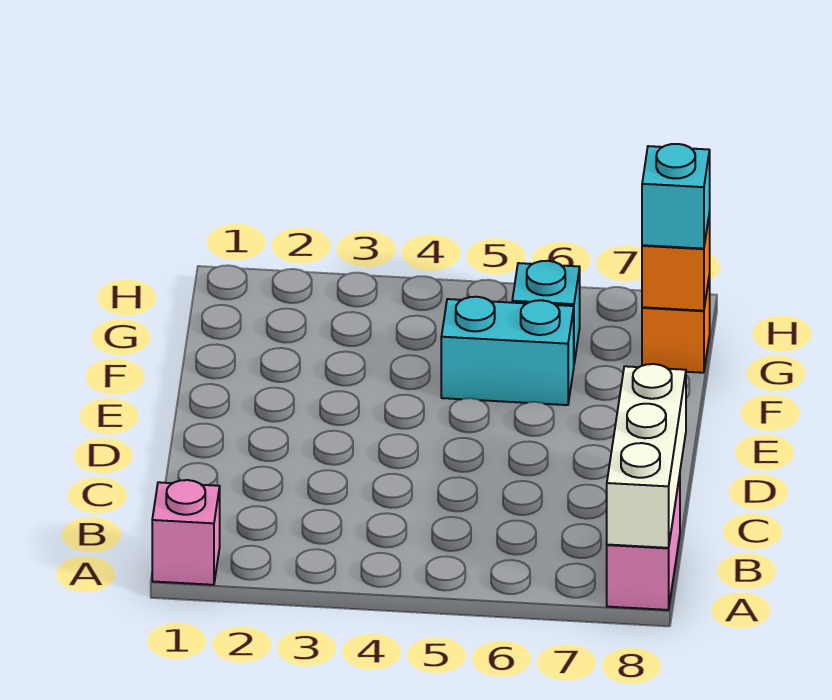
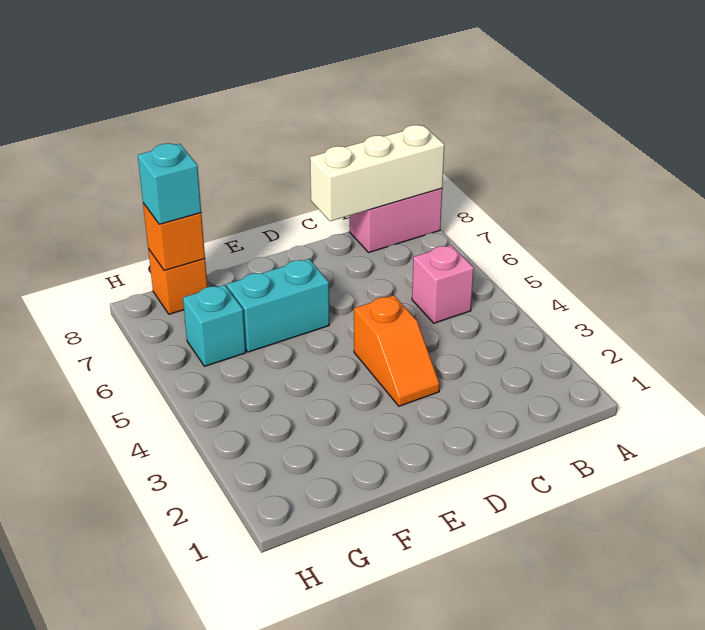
pink 1x1 brick [152,480,220,585] -> pink 1x1 brick moved to [412,245,474,323]
none -> orange 1x2 slope [354,295,440,406]
cyan 1x2 brick [441,297,574,405] -> cyan 1x2 brick turned to [227,259,329,352]

